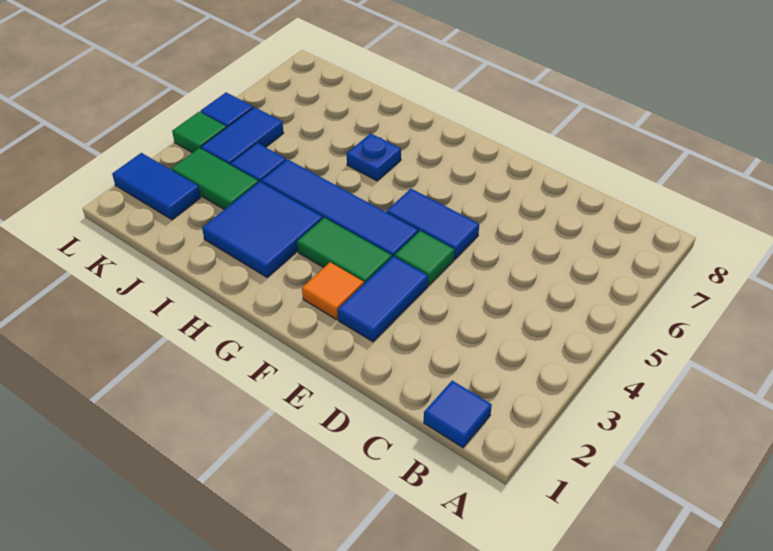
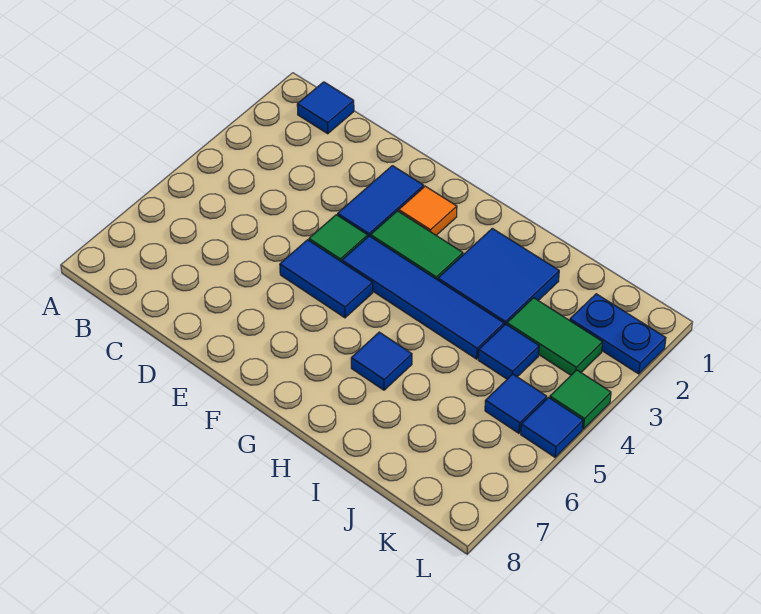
blue 1x1 plate [347,133,401,181] -> blue 1x1 tile [351,332,412,390]
blue 1x2 tile [112,153,201,220] -> blue 1x2 plate [570,294,666,374]
blue 1x2 tile [201,107,283,165] -> blue 1x1 tile [485,374,547,433]

